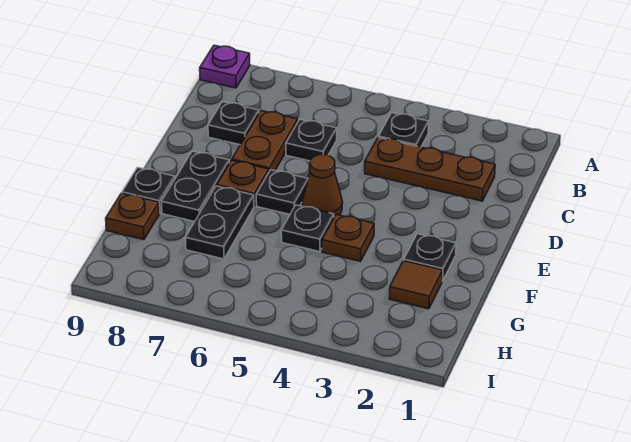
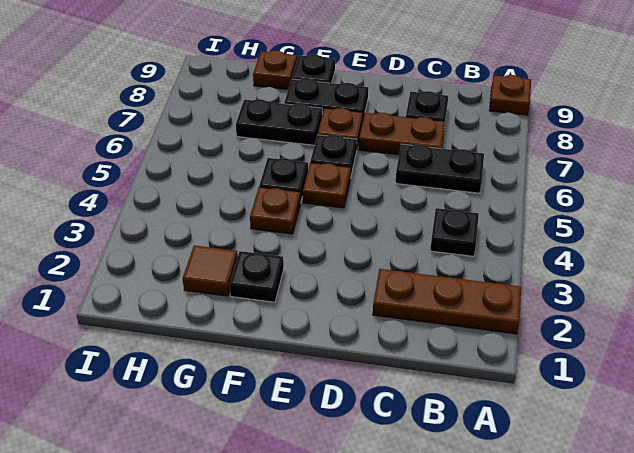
purple 1x1 plate [200,45,250,88] -> brown 1x1 plate [489,75,531,115]
brown 1x3 plate [365,137,495,201] -> brown 1x3 plate turned to [373,269,521,334]
black 1x1 plate [286,120,337,161] -> black 1x2 plate [395,144,484,193]
brown 1x1 cone [302,155,343,217] -> brown 1x1 plate [303,163,351,208]

